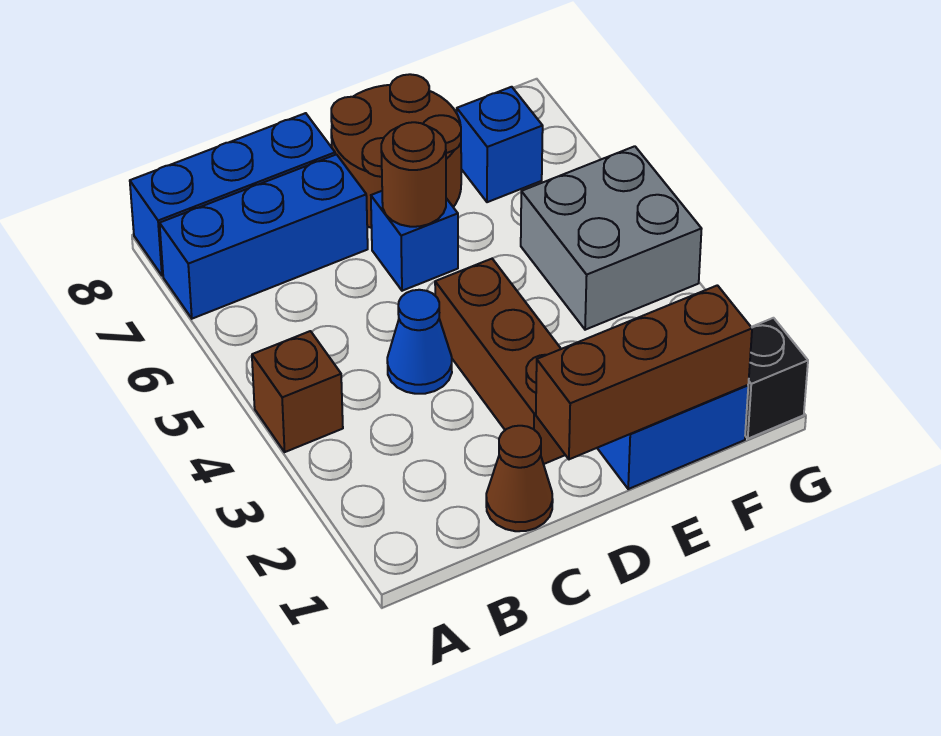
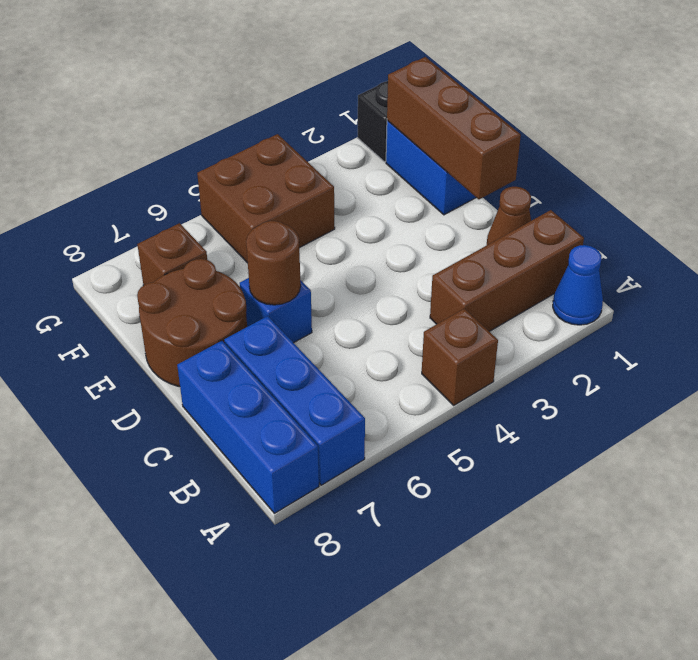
blue 1x1 cone [387,290,452,394] -> blue 1x1 cone moved to [553,245,603,325]
brown 1x3 brick [435,259,565,464] -> brown 1x3 brick moved to [430,210,584,332]
grey 2x2 brick [521,146,701,330] -> brown 2x2 brick [197,134,335,263]
blue 1x1 brick [457,87,543,202] -> brown 1x1 brick [137,223,207,286]

